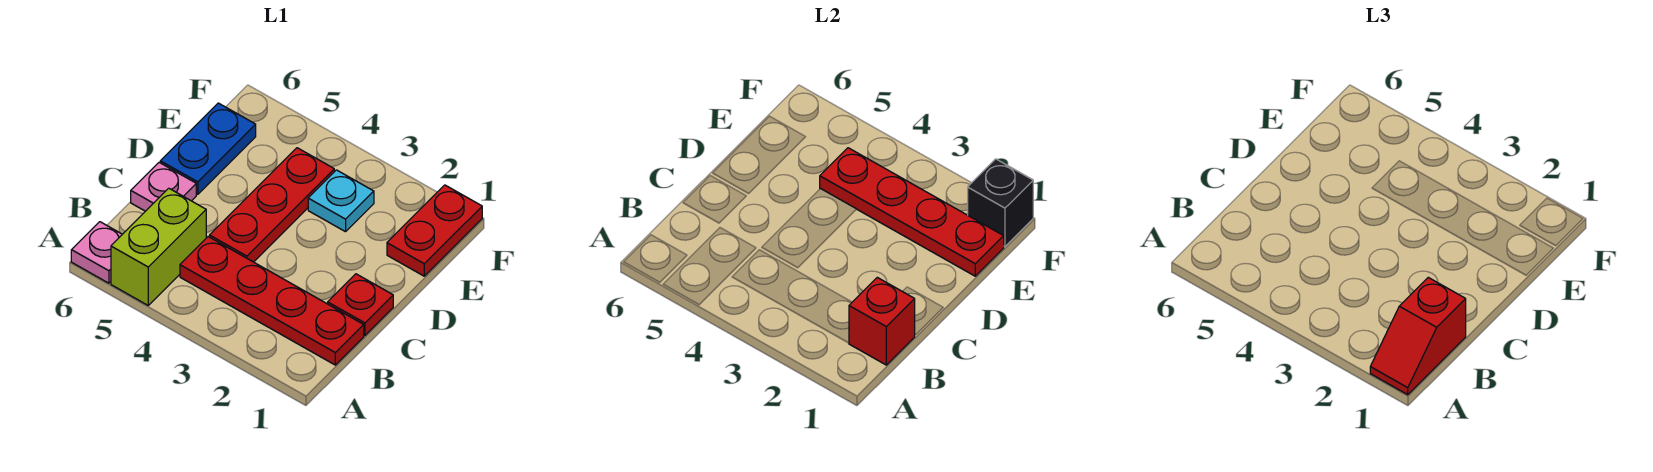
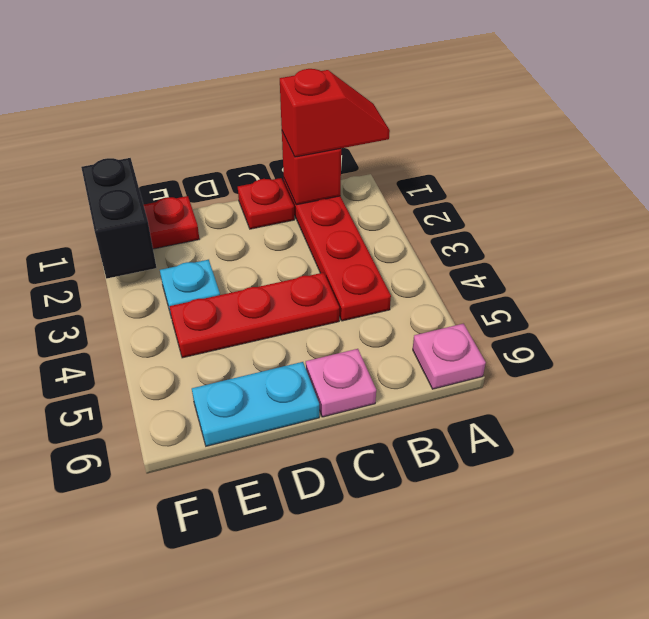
lime 1x2 brick [111,188,206,305] -> none
blue 1x2 plate [160,103,256,194] -> cyan 1x2 plate [192,362,319,446]
red 1x4 plate [820,148,1004,276] -> none
black 1x1 brick [968,159,1033,247] -> black 1x2 brick [81,158,156,279]

